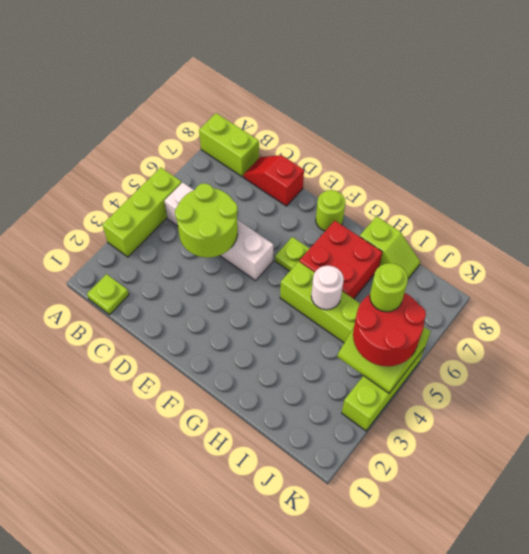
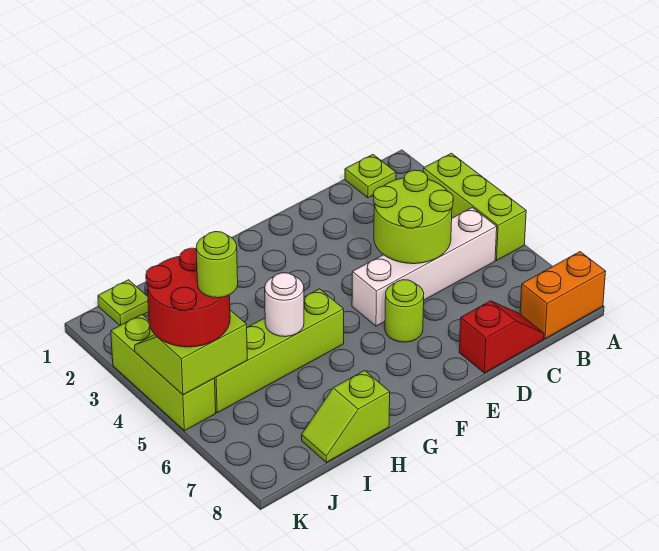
lime 1x2 brick [199,113,259,177] -> orange 1x2 brick [520,252,606,339]
lime 1x1 plate [275,237,310,271] -> lime 1x1 plate moved to [98,280,149,325]
lime 1x1 round brick [316,190,345,231] -> lime 1x1 round brick moved to [385,280,424,342]
red 2x2 brick [299,221,382,299] -> none

